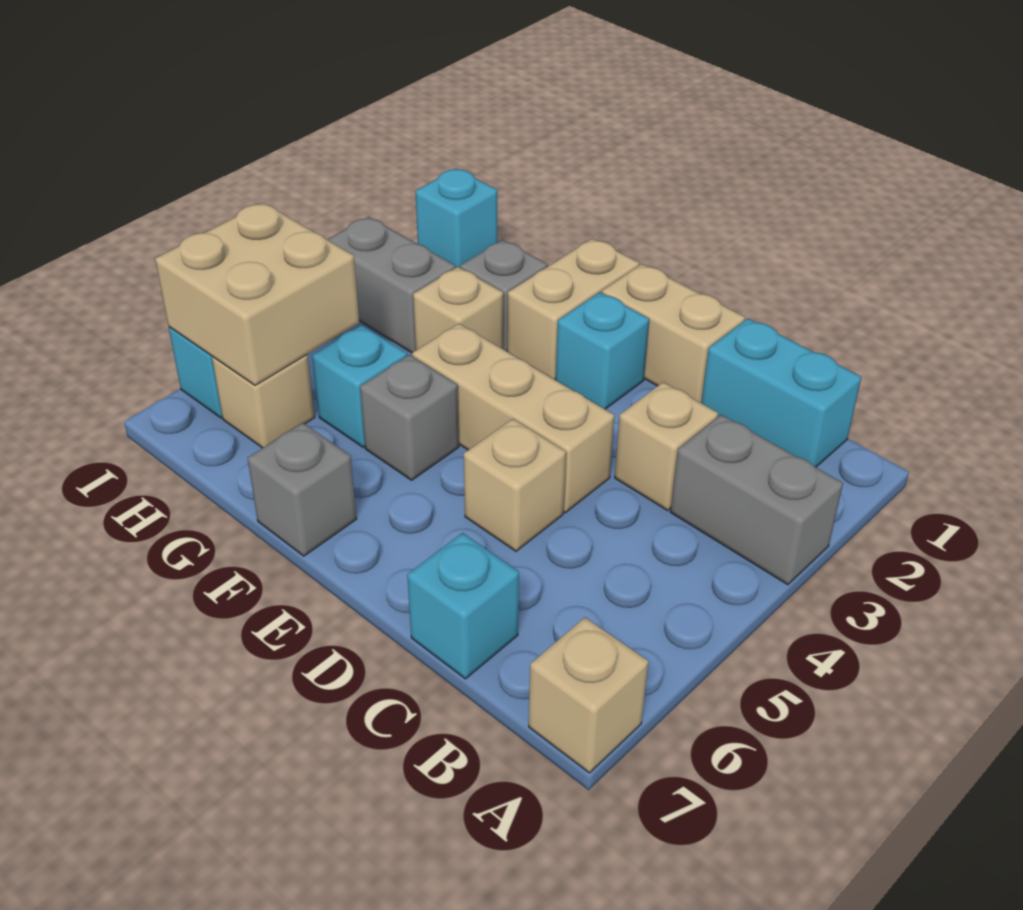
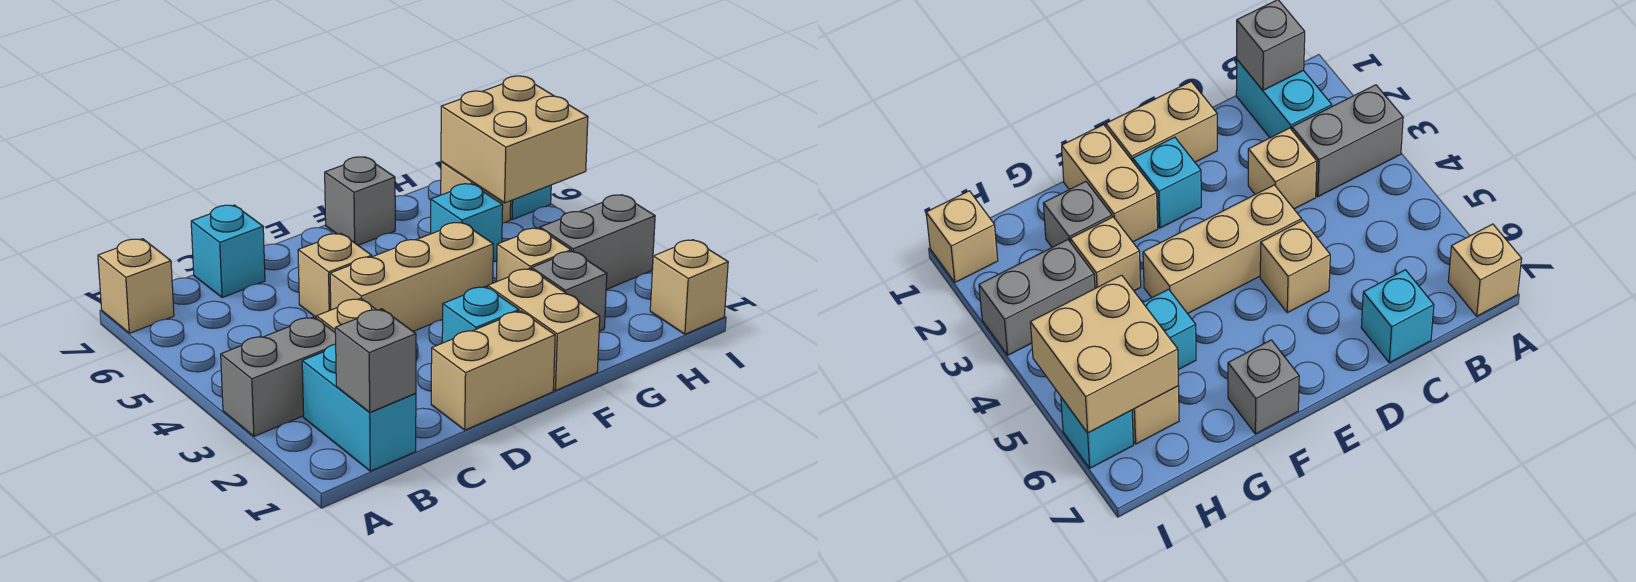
cyan 1x2 brick [702,319,861,467] -> cyan 1x2 brick turned to [302,344,416,471]
grey 1x1 brick [360,355,459,480] -> grey 1x1 brick moved to [335,309,416,412]
cyan 1x1 brick [415,169,497,268] -> tan 1x1 brick [650,240,728,334]

